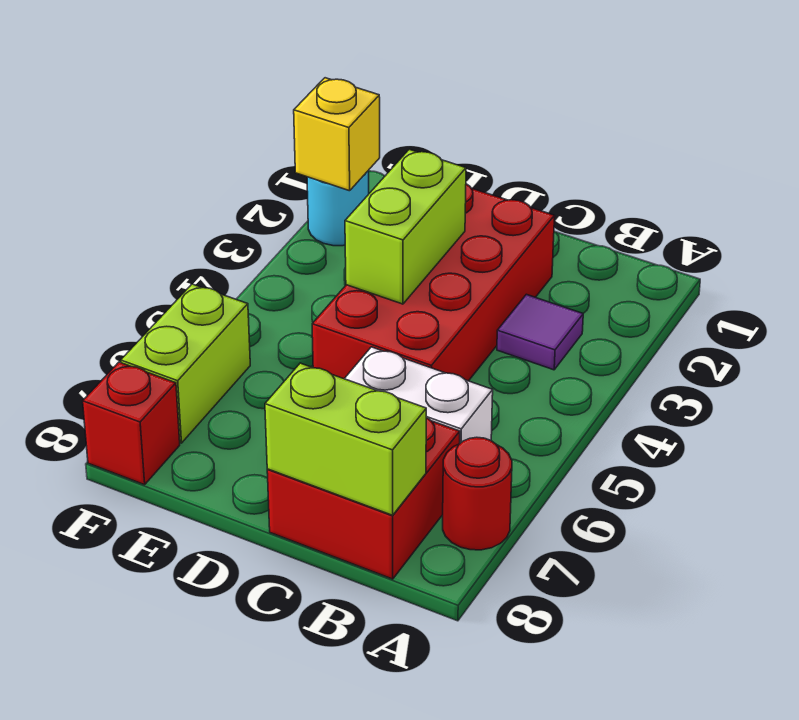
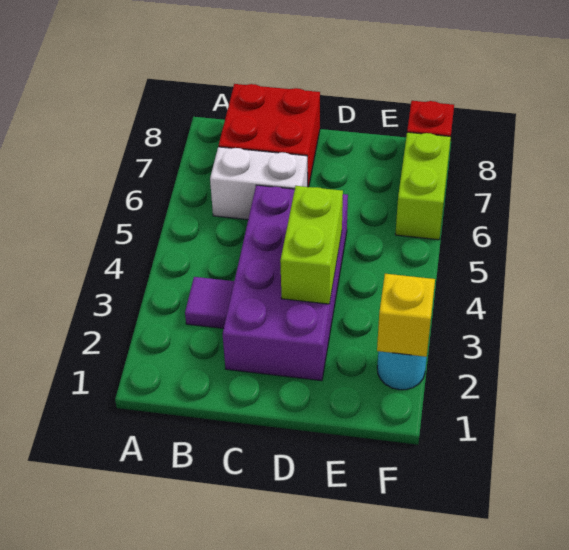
red 1x1 round brick [443,437,512,550] -> none
lime 1x2 brick [265,363,426,515] -> none
red 2x4 brick [312,184,555,381] -> purple 2x4 brick [223,185,348,381]

